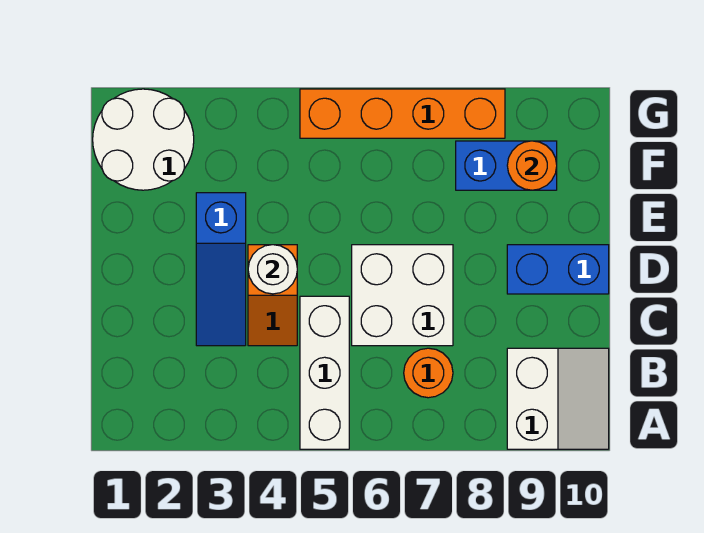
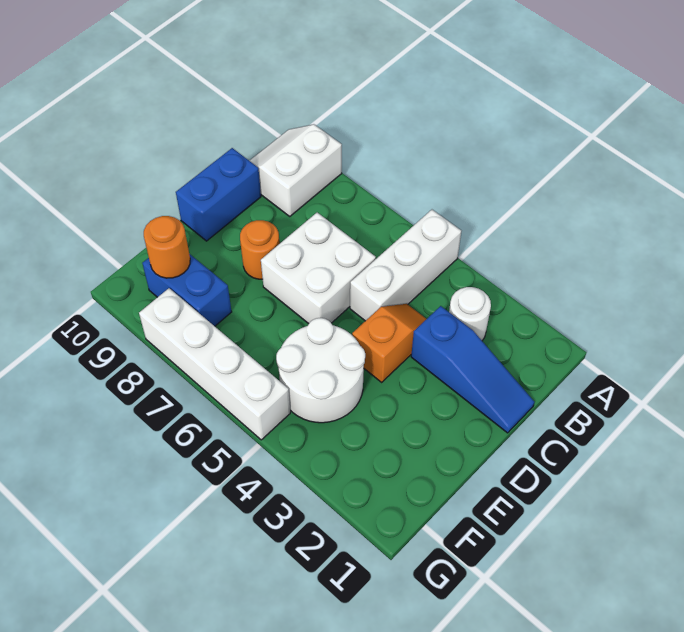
orange 1x1 round brick [404,348,453,398] -> orange 1x1 round brick moved to [240,220,280,279]
blue 1x3 slope [196,193,246,346] -> blue 1x3 slope turned to [411,306,534,433]
white 1x1 round brick [248,245,297,294] -> white 1x1 round brick moved to [449,287,491,340]
blue 1x2 brick [507,245,609,294] -> blue 1x2 brick turned to [176,148,261,241]
white 2x2 round brick [93,89,194,190] -> white 2x2 round brick moved to [276,318,365,423]
orange 1x4 brick [300,89,505,138] -> white 1x4 brick [139,288,290,440]

